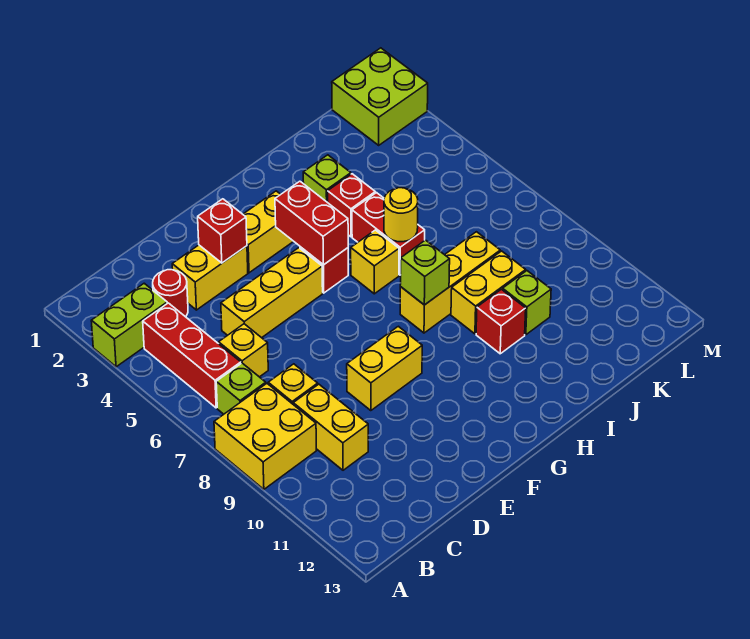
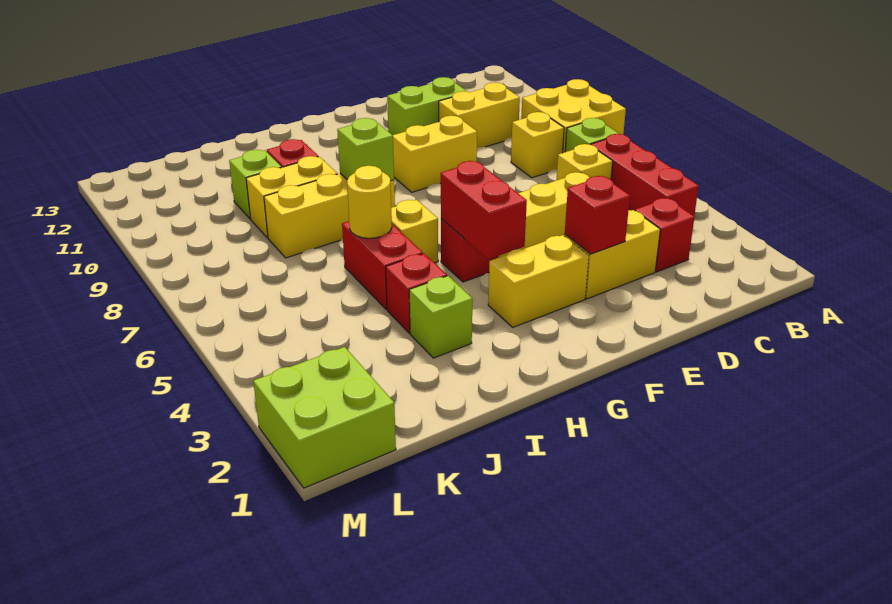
lime 1x2 brick [91,283,167,367] -> lime 1x2 brick moved to [387,77,467,135]
red 1x1 round brick [153,270,188,317] -> red 1x1 brick [635,198,694,272]
yellow 1x2 brick [293,384,368,470] -> yellow 1x2 brick turned to [439,83,520,148]

